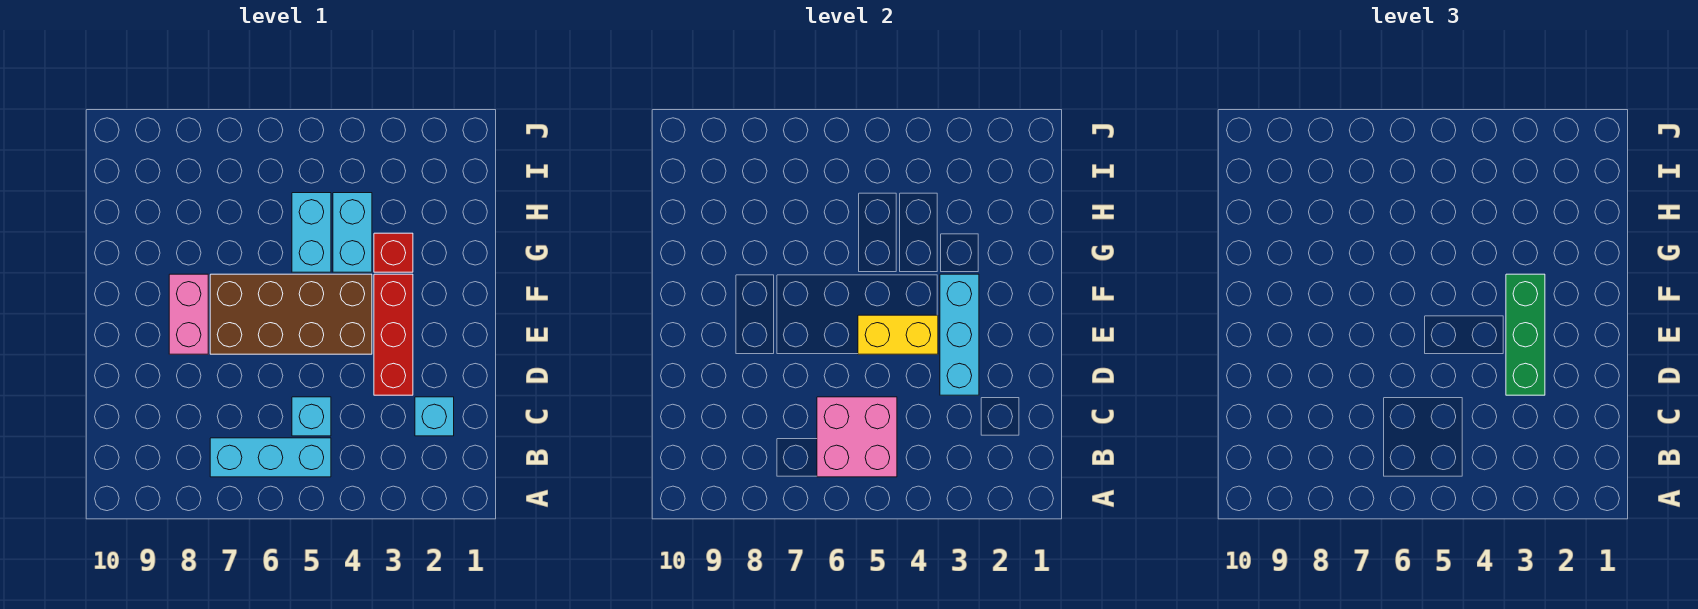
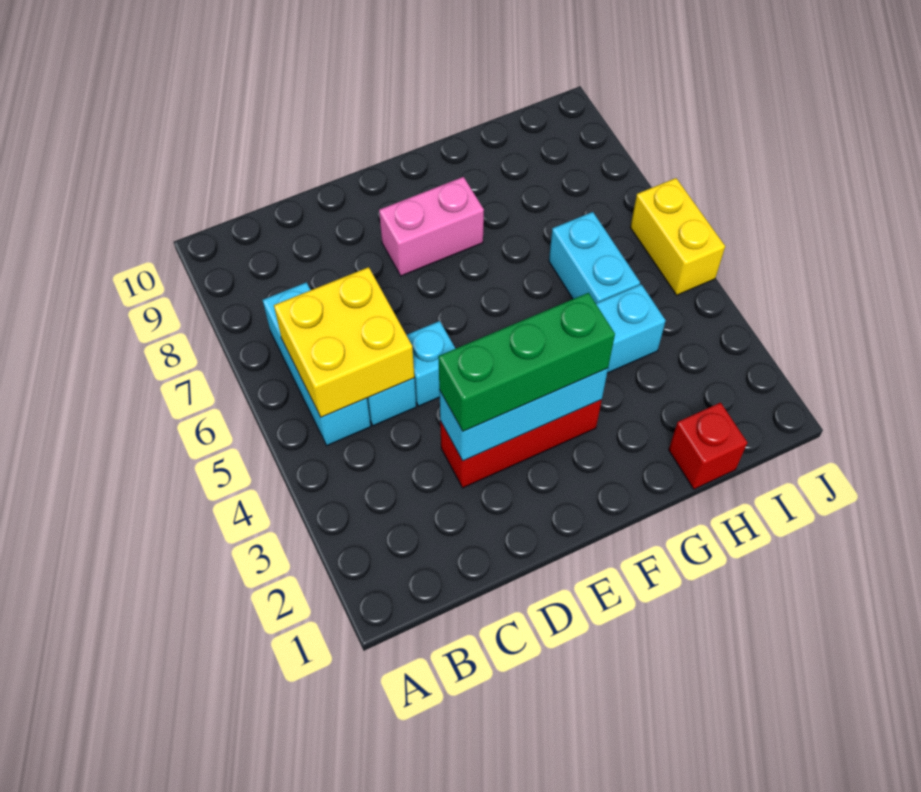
pink 2x2 brick [817,397,897,477] -> yellow 2x2 brick [274,267,414,417]
cyan 1x1 brick [415,397,454,436] -> cyan 1x1 brick moved to [407,321,456,406]
brown 2x4 brick [210,274,372,354] -> none
yellow 1x2 brick [858,315,938,354] -> yellow 1x2 brick moved to [630,178,725,295]
red 1x1 brick [374,233,413,272] -> red 1x1 brick moved to [669,403,747,489]
cyan 1x2 brick [292,193,331,272] -> cyan 1x2 brick turned to [549,212,640,303]

